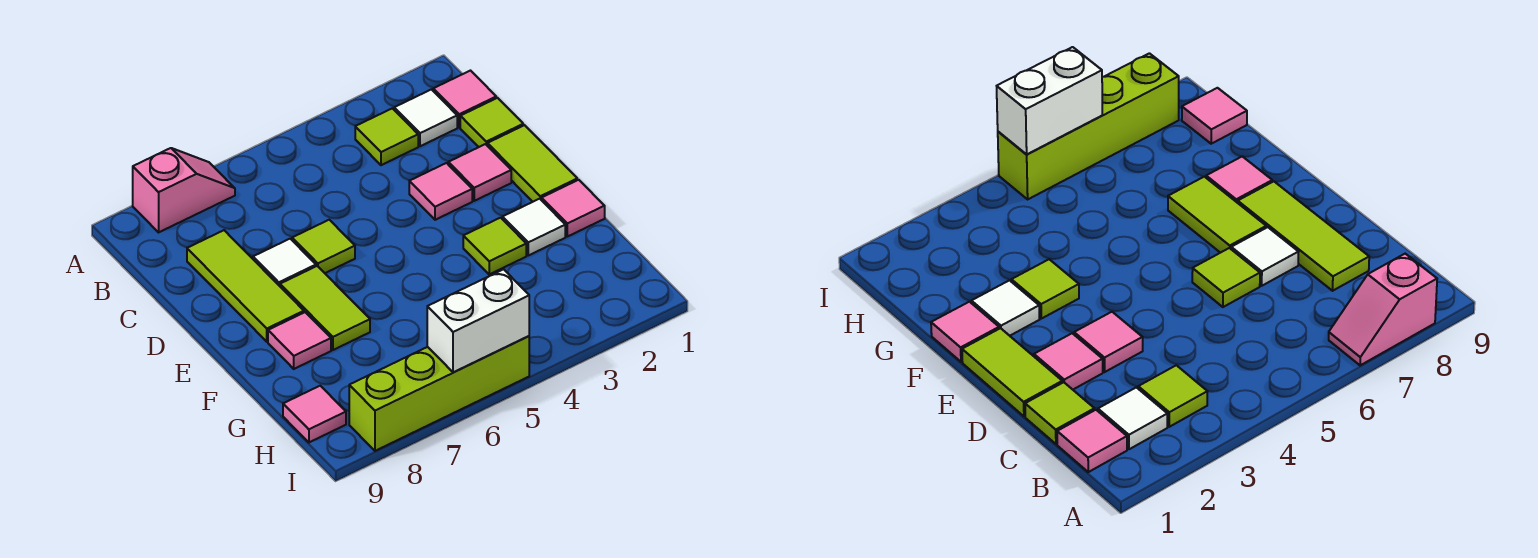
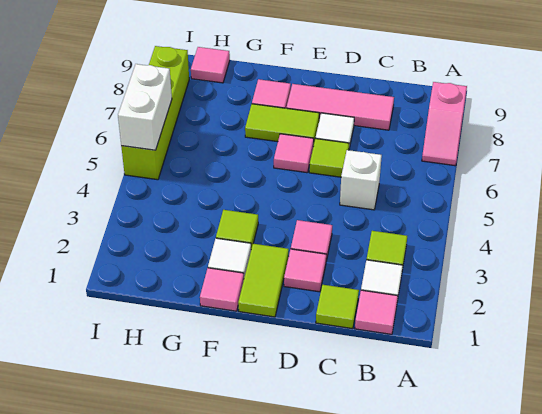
none -> white 1x1 brick [340,150,382,210]
lime 1x3 tile [187,230,304,342] -> pink 1x3 tile [287,84,394,130]
lime 1x2 tile [487,125,577,202] -> lime 1x2 tile turned to [238,244,289,317]
none -> pink 1x1 tile [274,134,314,173]

